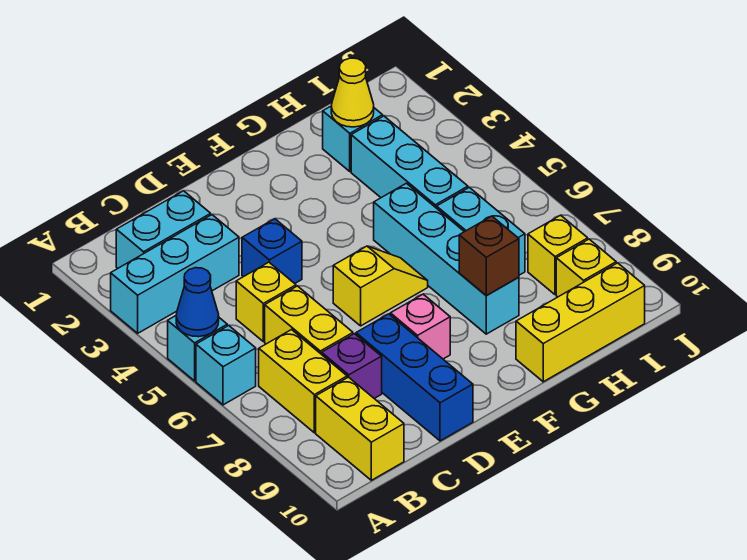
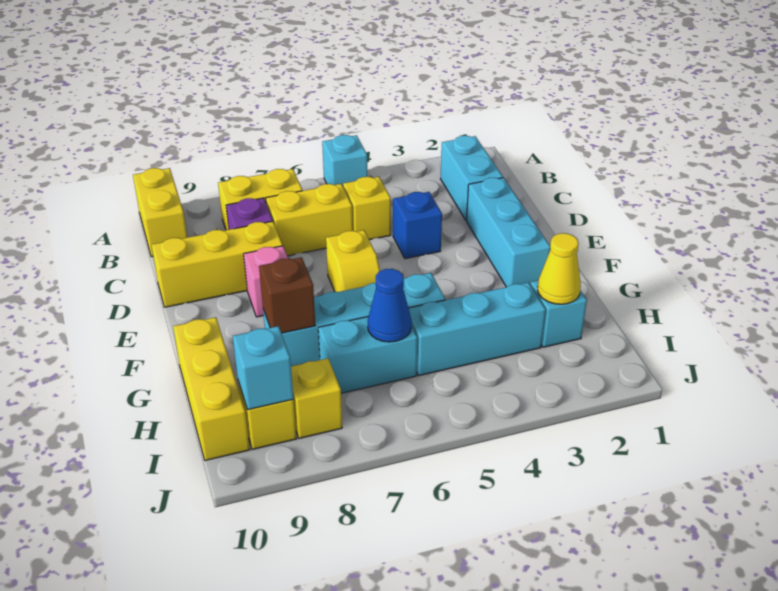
cyan 1x3 brick [111,215,239,333] -> cyan 1x3 brick moved to [467,178,550,287]
blue 1x1 cone [176,268,219,337] -> blue 1x1 cone moved to [368,269,412,342]
cyan 1x1 brick [196,325,256,405] -> cyan 1x1 brick moved to [233,326,293,410]
yellow 1x2 brick [316,377,404,480] -> yellow 1x2 brick turned to [133,168,187,257]
blue 1x3 brick [356,314,473,441] -> yellow 1x3 brick [152,221,283,307]

